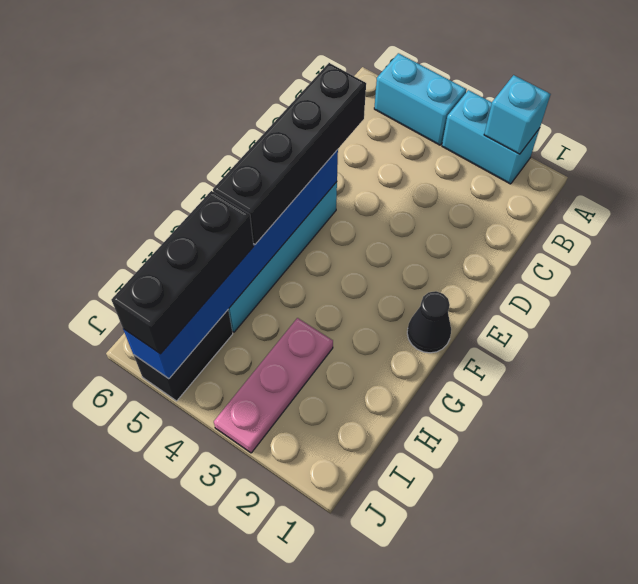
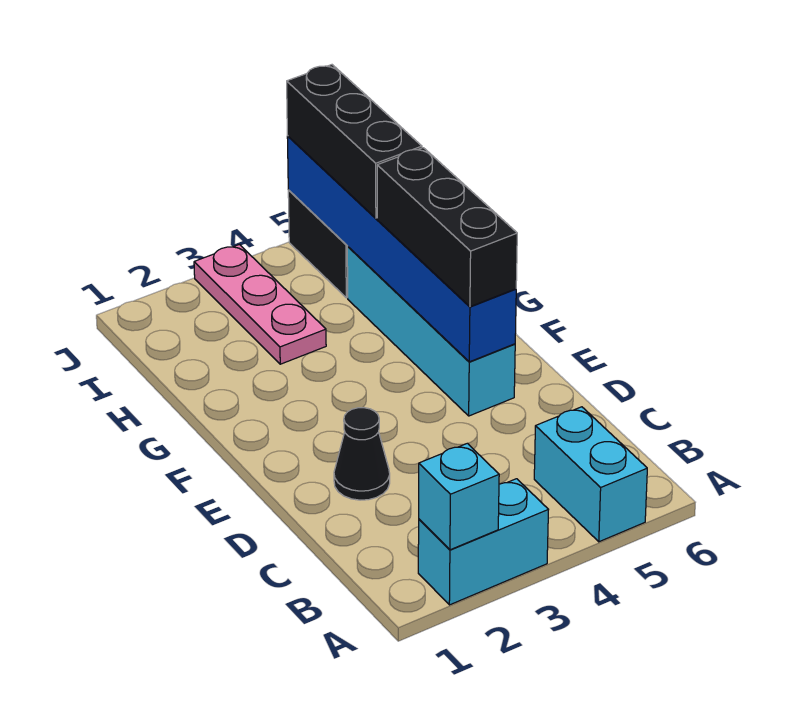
cyan 1x2 brick [374,53,467,145] -> cyan 1x2 brick turned to [534,407,647,542]
black 1x4 brick [213,63,366,244] -> black 1x3 brick [377,148,517,307]
black 1x1 cone [407,291,451,353] -> black 1x1 cone moved to [334,408,390,500]

